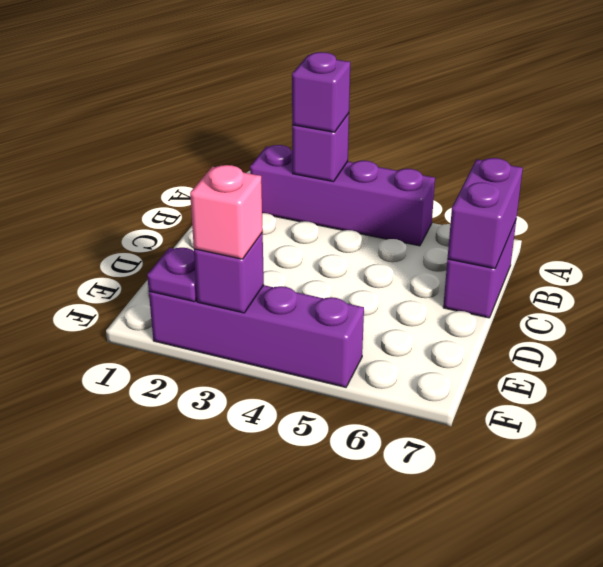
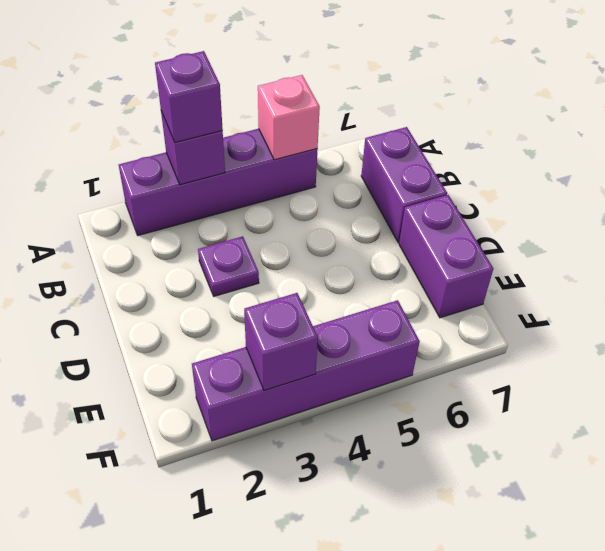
purple 1x2 brick [447,158,523,269] -> purple 1x2 brick moved to [399,195,493,318]
purple 1x1 plate [147,248,197,302] -> purple 1x1 plate moved to [198,236,259,296]
pink 1x1 brick [190,165,263,259] -> pink 1x1 brick moved to [258,75,320,160]

